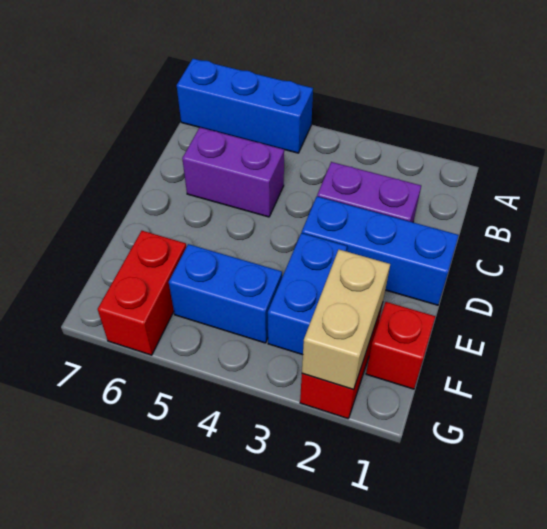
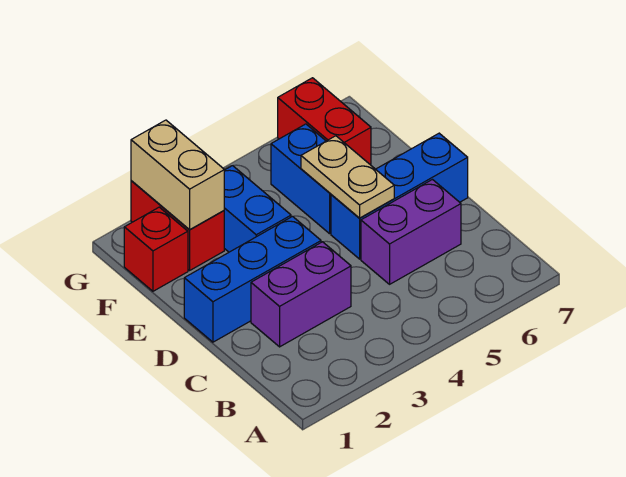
blue 1x3 brick [177,59,313,153] -> blue 1x3 brick moved to [331,133,468,259]
none -> tan 1x2 plate [301,136,394,218]
blue 1x2 brick [169,244,282,343] -> blue 1x2 brick turned to [271,124,331,234]

